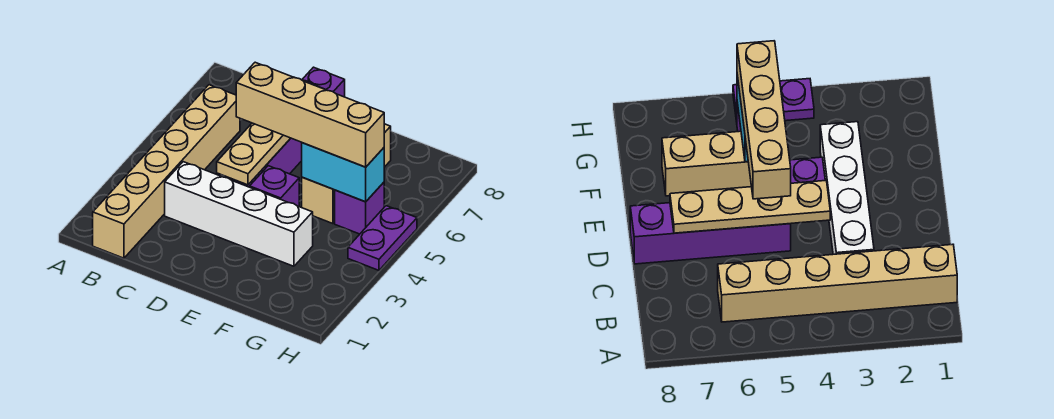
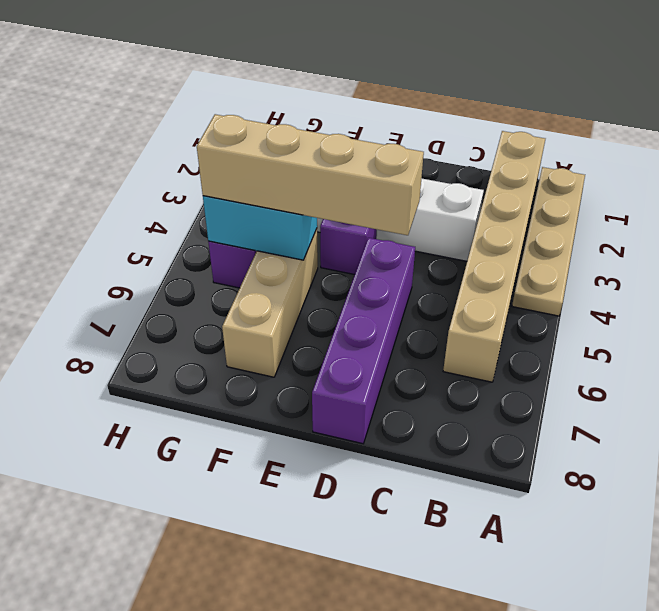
tan 1x4 plate [217,77,313,185] -> tan 1x4 plate moved to [512,167,585,316]
purple 1x2 plate [348,206,417,270] -> none

